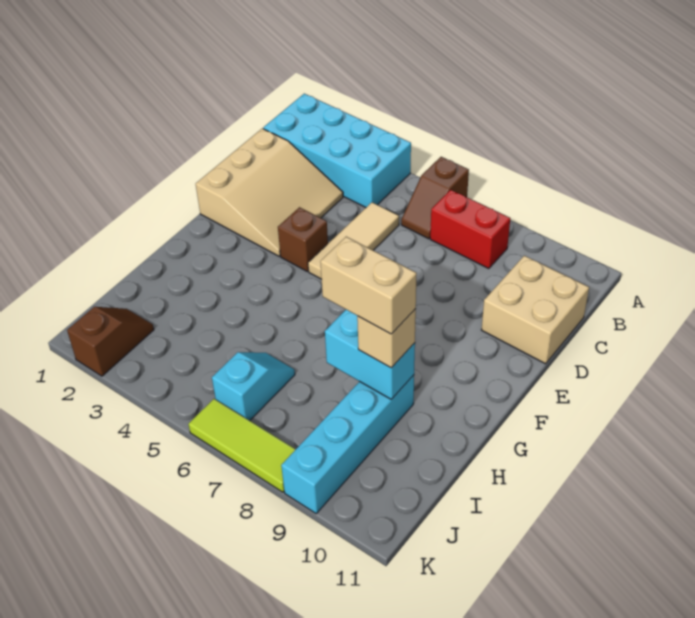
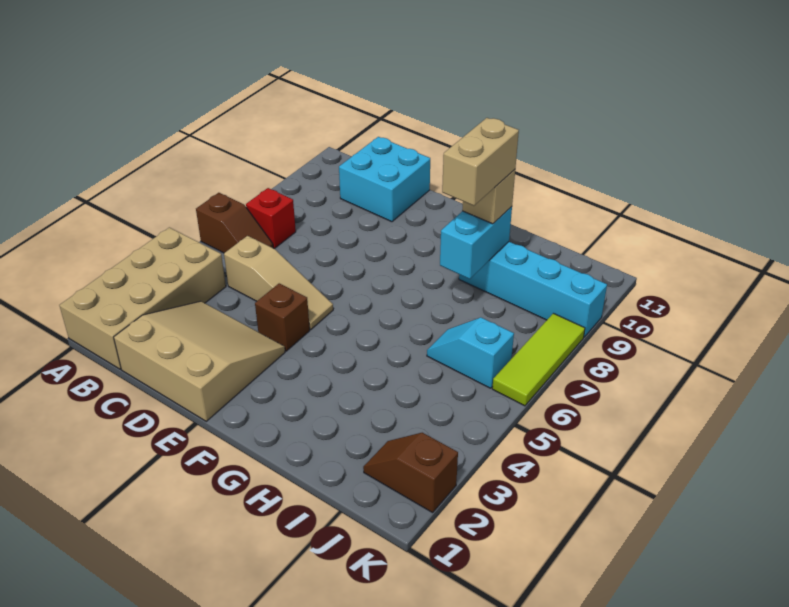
cyan 2x4 brick [263,94,411,207] -> tan 2x4 brick [59,227,226,369]
red 1x2 brick [430,190,510,269] -> red 1x1 brick [246,188,296,249]
tan 1x3 tile [308,203,399,279] -> tan 1x3 slope [224,236,333,330]
tan 2x2 brick [481,256,589,364] -> cyan 2x2 brick [339,137,430,222]

